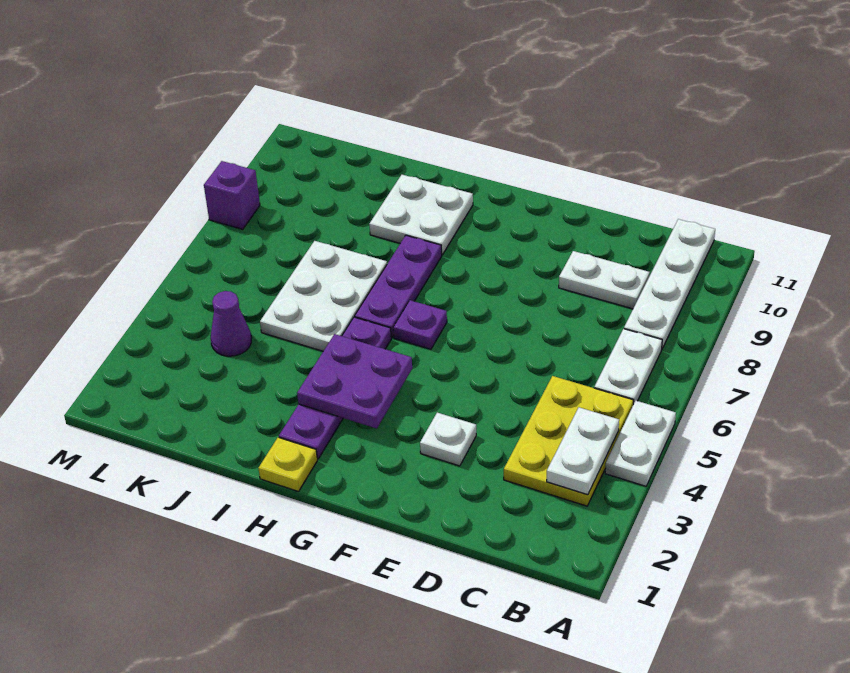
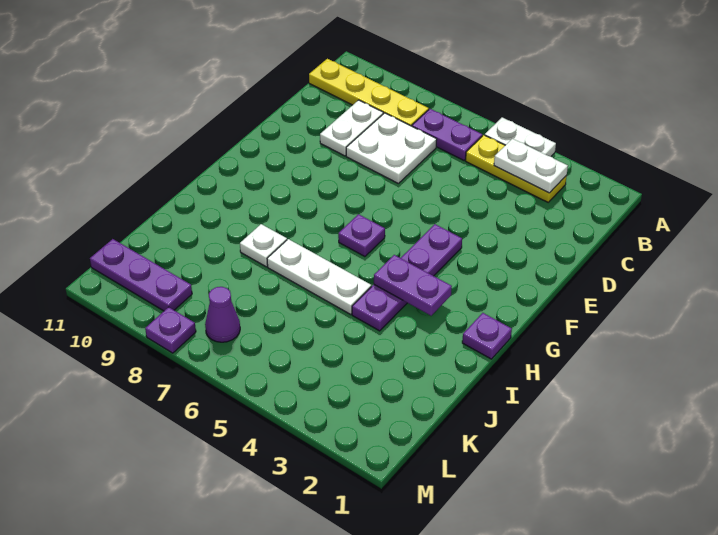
yellow 2x3 plate [504,376,633,506] -> yellow 1x3 plate [466,135,567,202]
white 1x2 plate [594,329,662,404] -> purple 1x2 plate [412,109,482,160]
white 1x4 plate [624,219,715,349] -> yellow 1x4 plate [309,59,429,126]
white 1x1 plate [420,413,476,466] -> white 1x1 plate moved to [240,224,287,267]
purple 2x2 plate [297,334,412,428] -> purple 1x2 plate [374,255,452,316]
yellow 1x1 plate [258,437,317,492] -> purple 1x1 plate [462,313,512,359]
purple 1x4 plate [279,317,391,459] -> purple 1x4 plate turned to [352,224,462,331]
purple 1x3 plate [355,235,442,338] -> purple 1x3 plate moved to [90,239,192,311]
white 2x2 plate [369,175,473,255] -> white 2x2 plate moved to [346,113,437,183]
white 2x3 plate [260,241,387,351] -> white 1x3 plate [267,239,371,314]
purple 1x1 cone [211,291,252,356] -> purple 1x1 cone moved to [205,287,240,342]
purple 1x1 brick [204,161,260,229] -> purple 1x1 plate [145,307,196,353]

